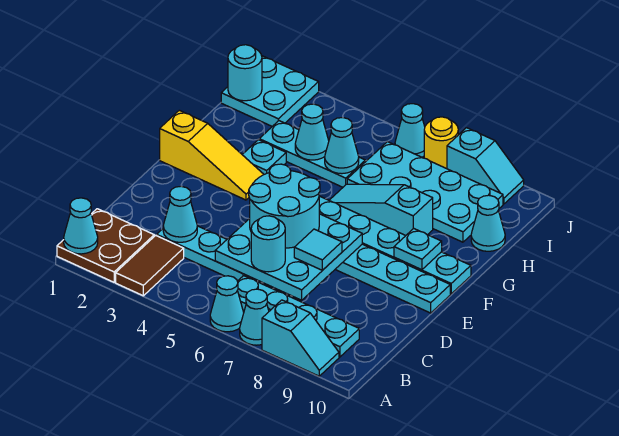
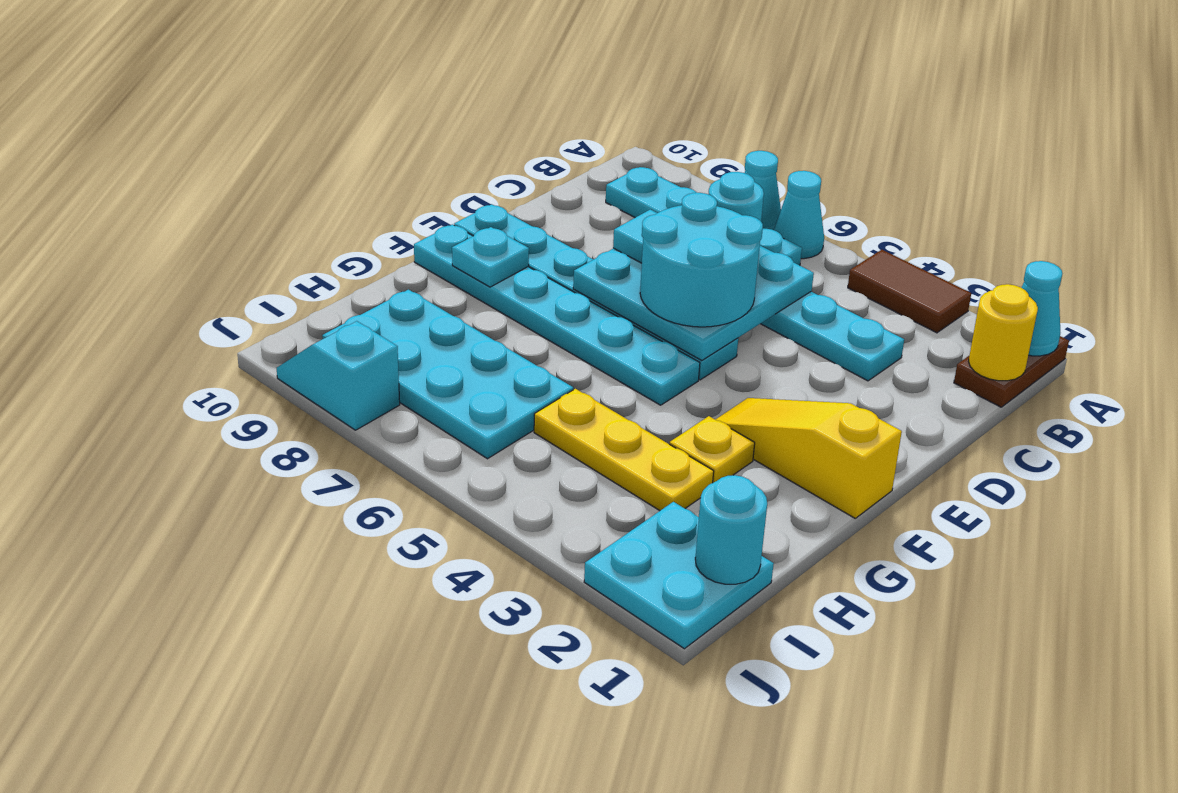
brown 2x2 plate [57,209,154,282] -> brown 1x2 plate [954,336,1069,407]
brown 1x2 tile [116,235,184,296] -> brown 1x2 tile turned to [848,250,971,333]
cyan 1x2 slope [262,300,339,376] -> none
cyan 1x1 cone [163,186,197,242] -> none
cyan 1x1 plate [242,140,286,174] -> yellow 1x1 plate [669,416,755,483]
cyan 1x3 slope [329,184,433,235] -> none
cyan 1x3 plate [259,121,365,187] -> yellow 1x3 plate [534,389,714,511]
cyan 1x1 cone [295,104,329,160] -> none
cyan 1x1 cone [325,118,359,174] -> none
cyan 1x1 cone [471,195,505,251] -> none
cyan 1x1 cone [395,104,425,157] -> none
yellow 1x1 round brick [424,117,458,169] -> yellow 1x1 round brick moved to [969,284,1038,381]

